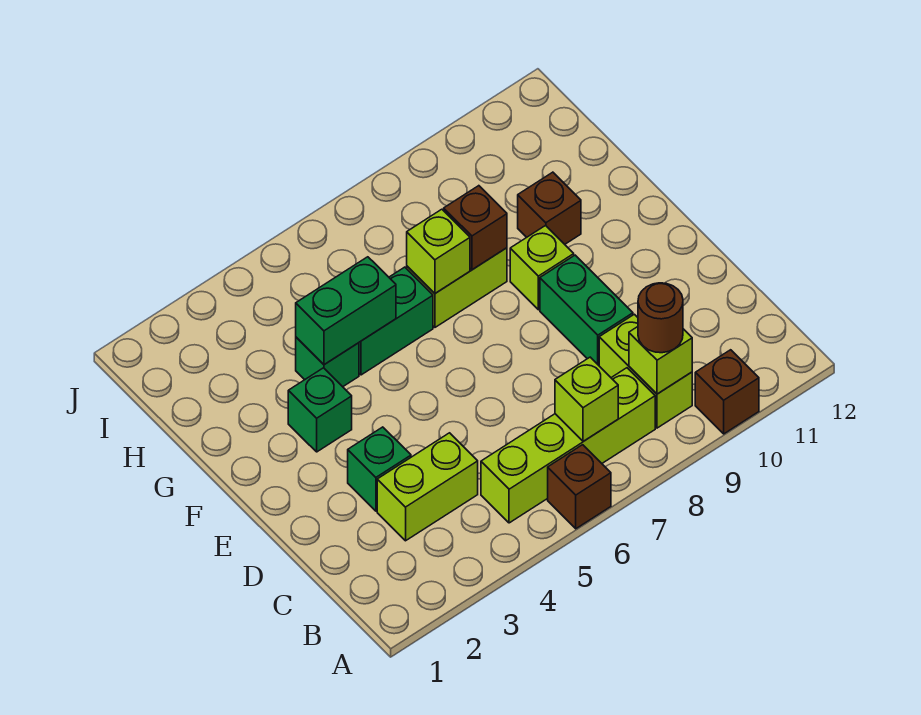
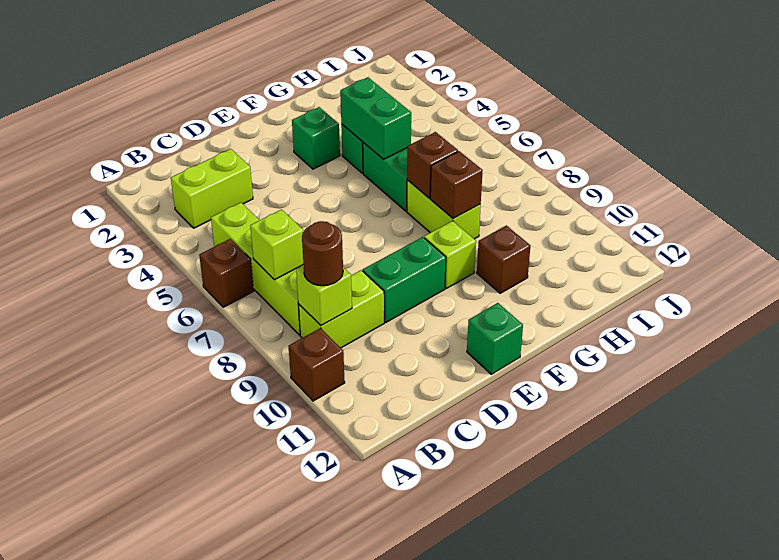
lime 1x2 brick [377,433,478,541] -> lime 1x2 brick turned to [171,149,253,228]
green 1x1 brick [348,427,411,511] -> green 1x1 brick moved to [467,303,523,374]
lime 1x1 brick [407,209,470,293] -> brown 1x1 brick [407,132,458,198]

